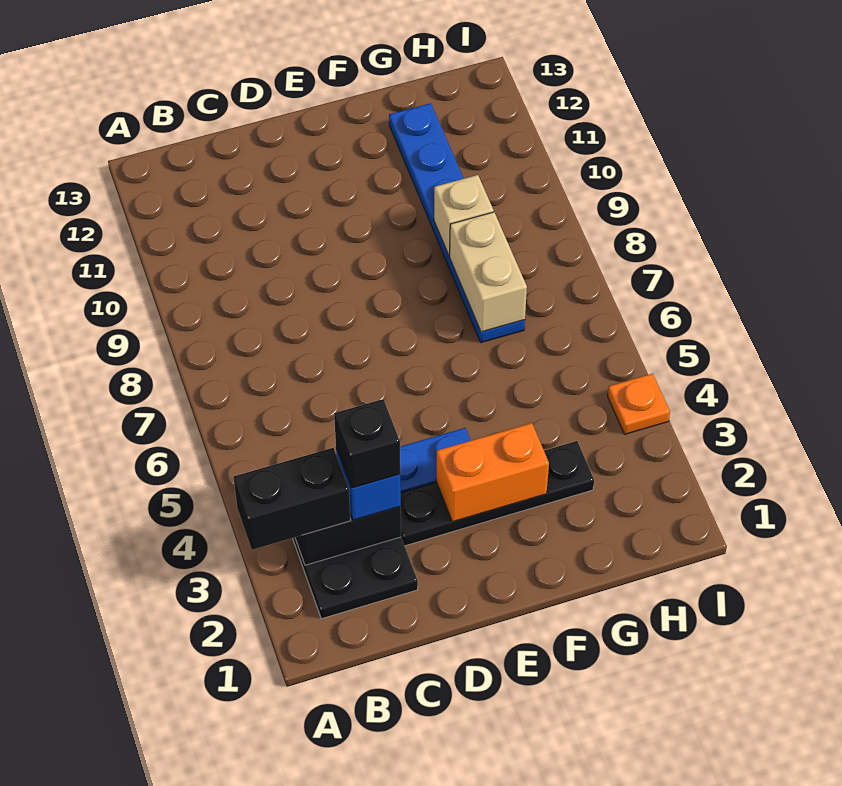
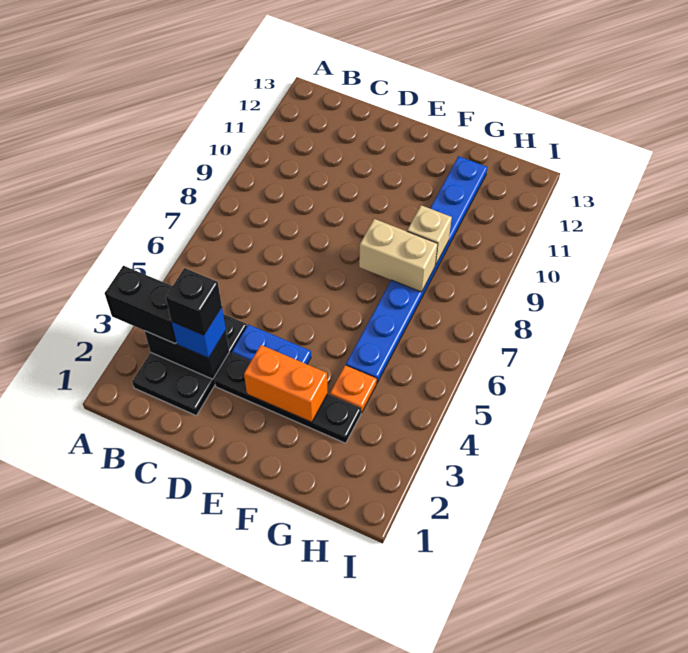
blue 1x6 plate [389,103,525,343] -> blue 1x8 plate [346,156,487,383]
tan 1x2 brick [450,212,527,332] -> tan 1x2 brick turned to [359,219,438,292]
orange 1x1 plate [608,374,670,434] -> orange 1x1 plate moved to [330,365,377,413]

